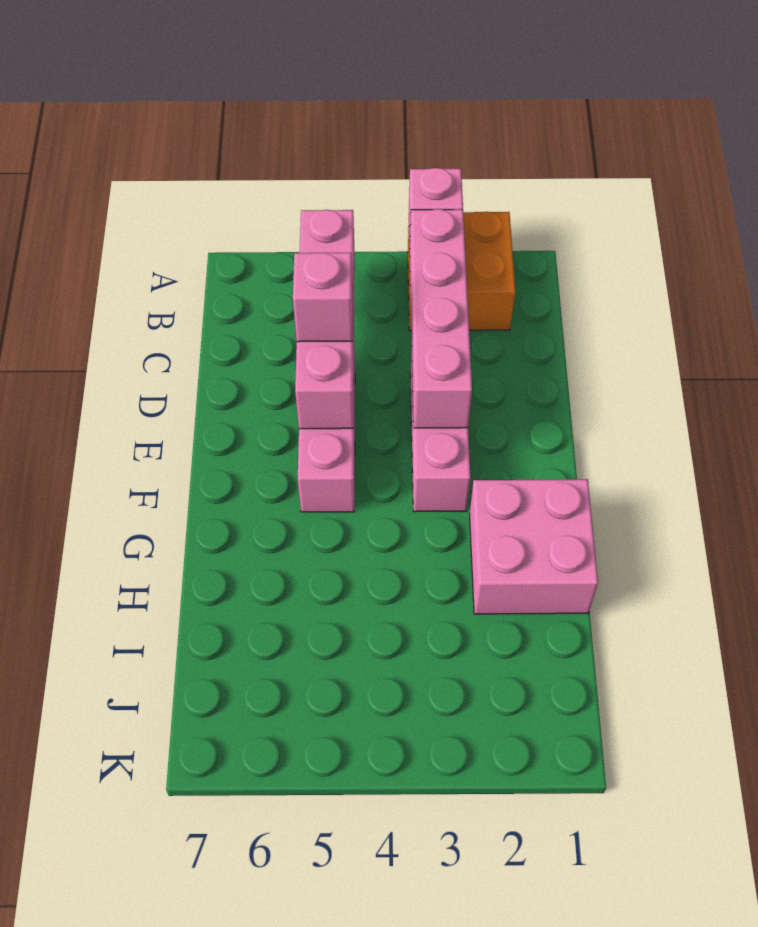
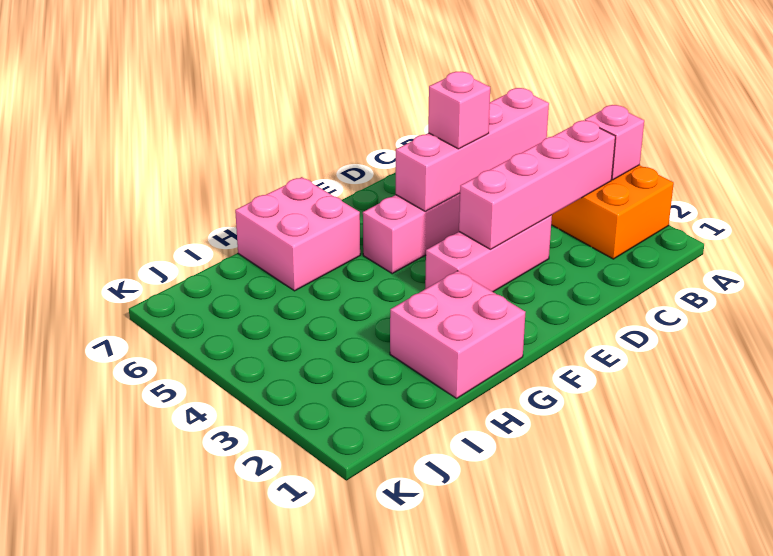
none -> pink 2x2 brick [235,177,360,291]

